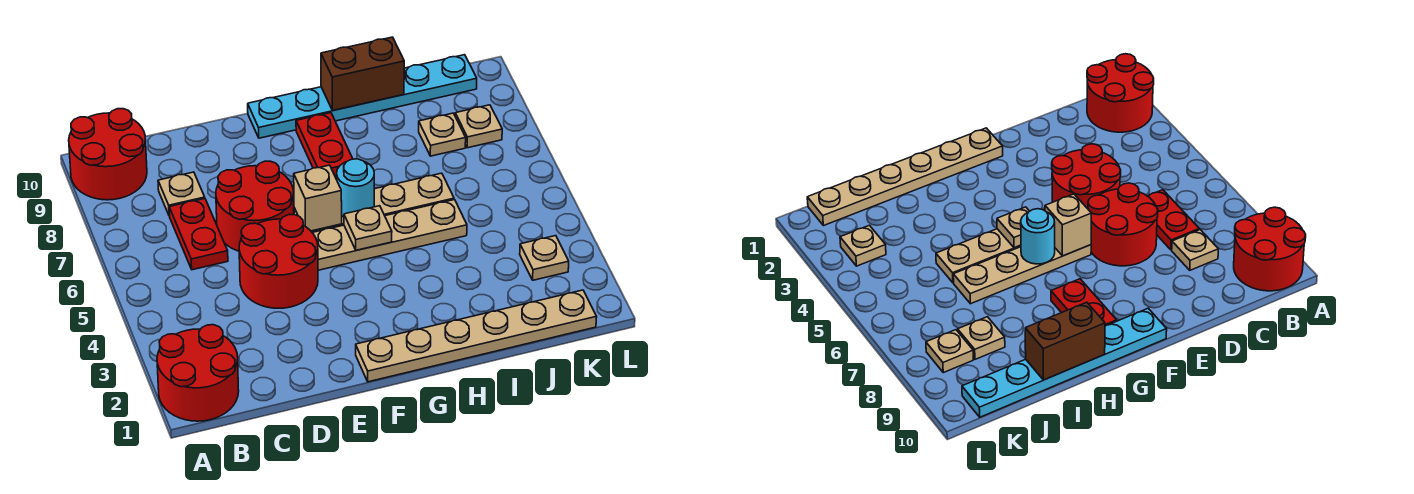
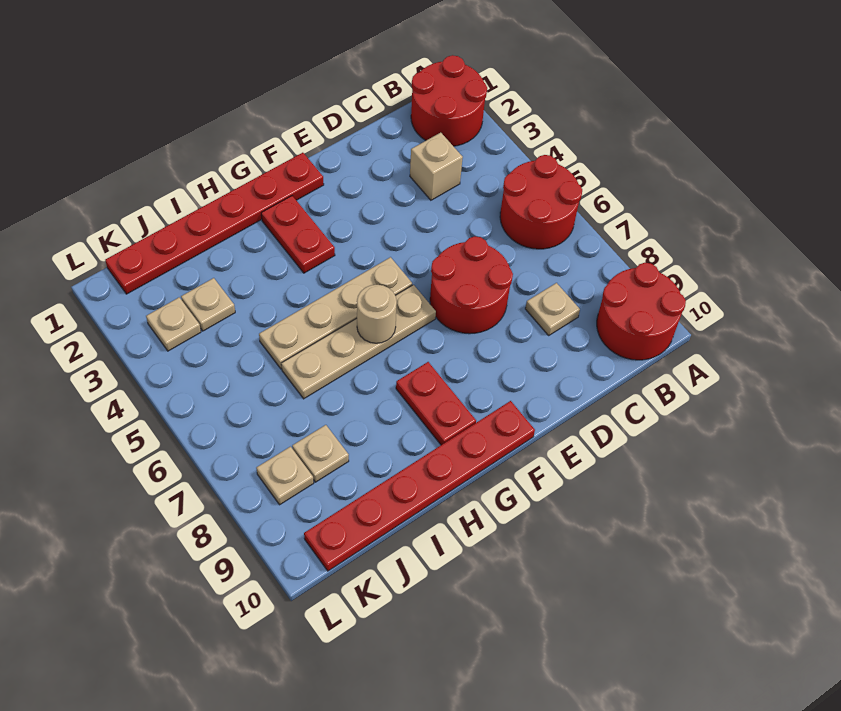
red 1x2 plate [169,199,228,270] -> red 1x2 plate moved to [261,196,335,273]
red 2x2 round brick [239,215,318,308] -> red 2x2 round brick moved to [500,155,582,249]
tan 1x6 plate [356,290,597,382] -> red 1x6 plate [105,153,324,294]
tan 1x1 brick [294,165,342,231] -> tan 1x1 brick moved to [410,133,463,200]
cyan 1x6 plate [248,55,477,138] -> red 1x6 plate [304,401,535,571]
tan 1x1 plate [344,206,392,250] -> tan 1x1 plate moved to [181,278,235,331]
cyan 1x1 round brick [337,159,374,217] -> tan 1x1 round brick [357,285,397,343]
brown 1x2 brick [321,37,404,110] -> none

